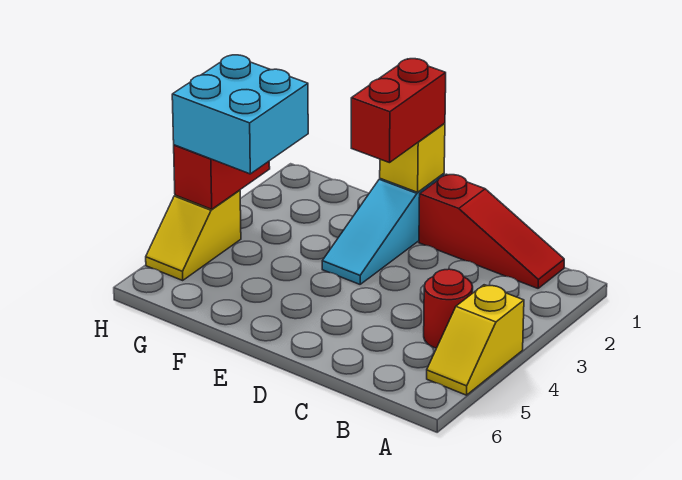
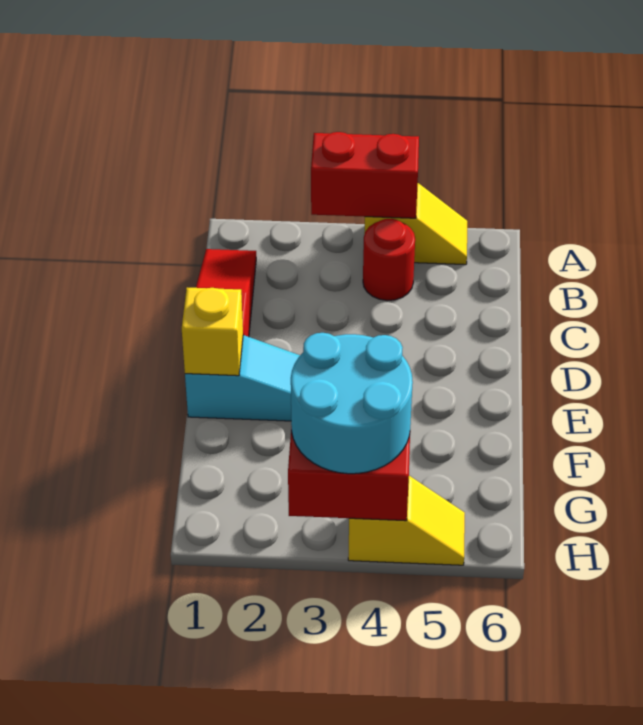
red 1x2 brick [351,59,446,163] -> red 1x2 brick moved to [311,132,419,218]
cyan 2x2 brick [172,55,308,174] -> cyan 2x2 round brick [291,333,413,474]

